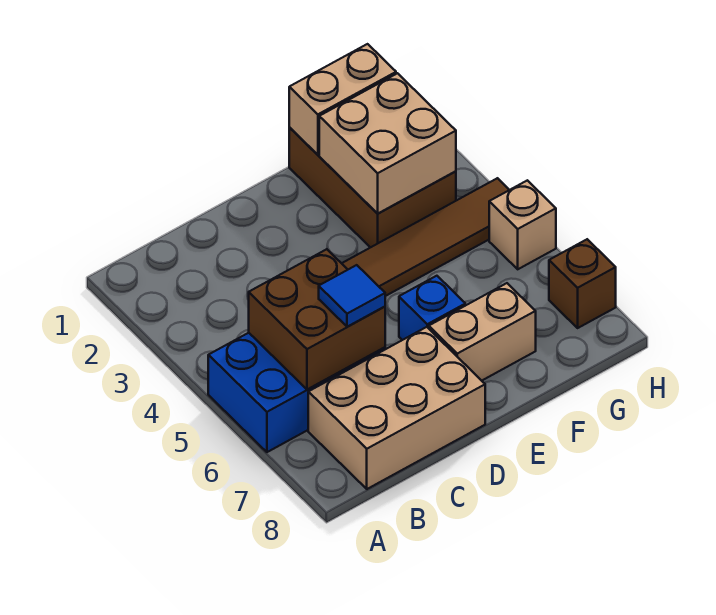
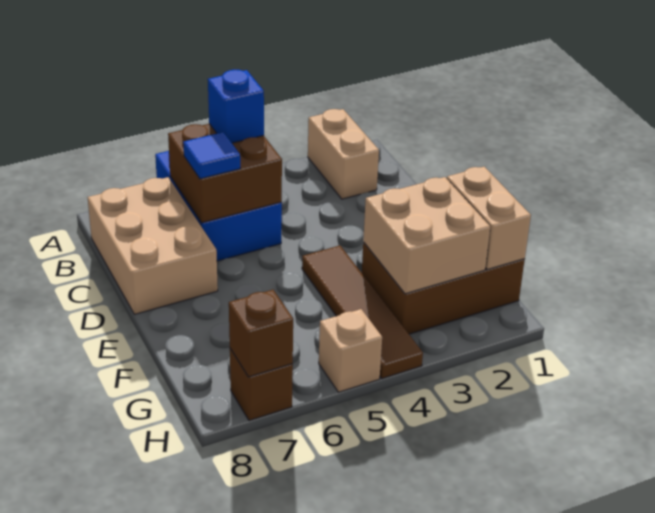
blue 1x1 brick [399,276,465,340] -> blue 1x1 brick moved to [208,70,264,143]
tan 1x2 brick [429,283,536,381] -> tan 1x2 brick moved to [308,109,379,199]
none -> brown 1x1 brick [229,290,293,377]

